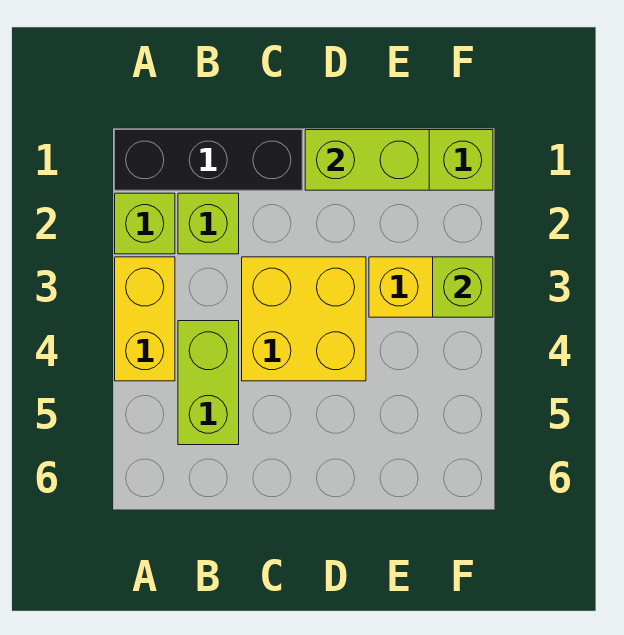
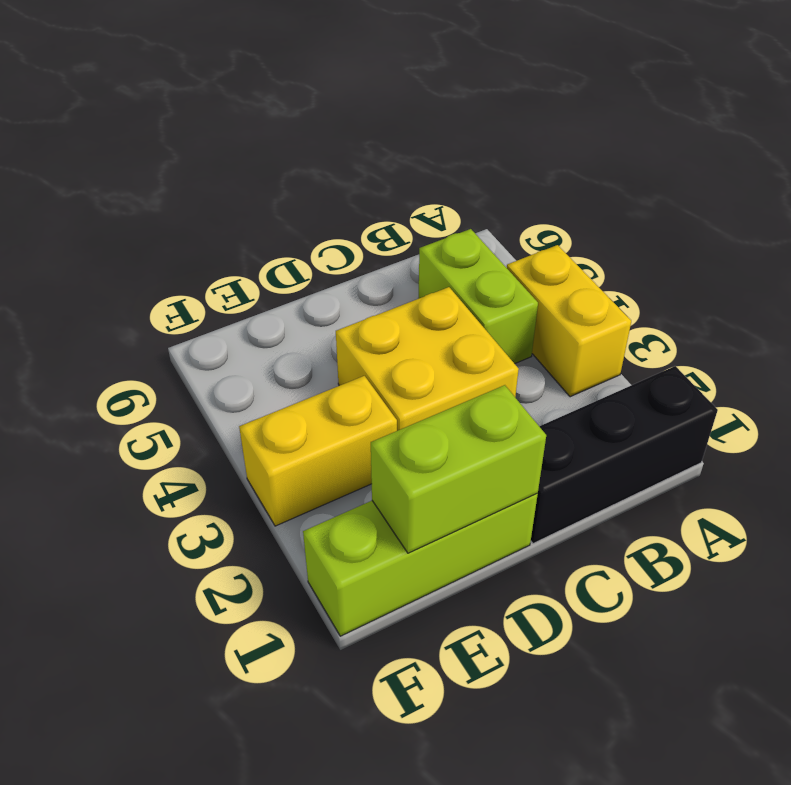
lime 1x1 brick [115,193,175,254] -> none
lime 1x1 brick [178,193,239,254] -> none
lime 1x1 brick [433,257,493,317] -> none

